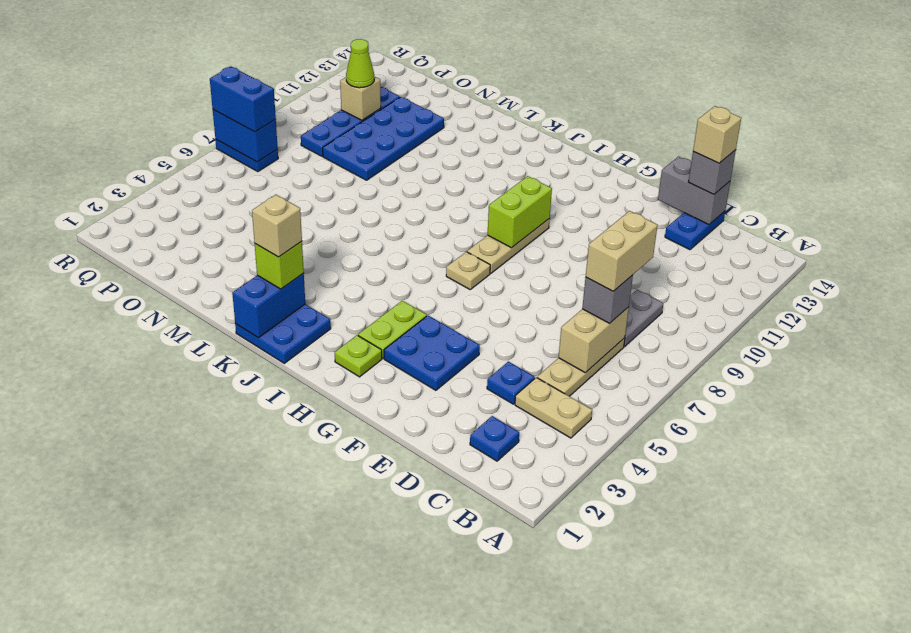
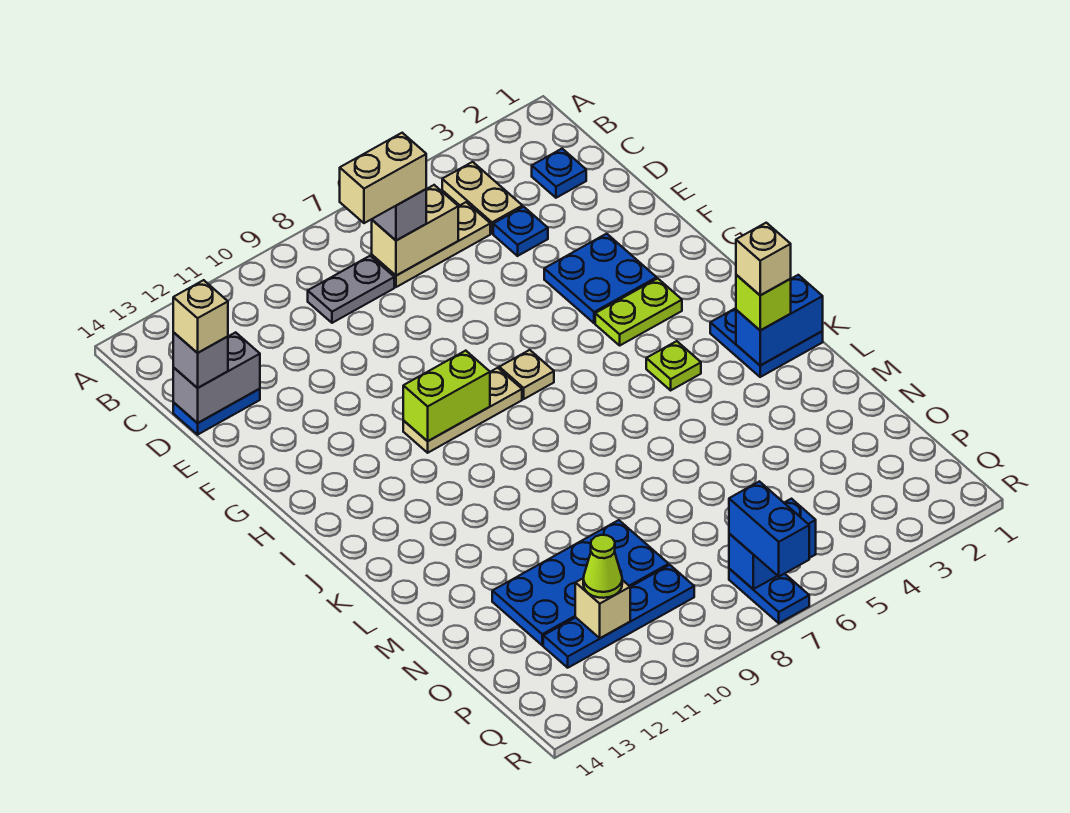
grey 1x2 brick [658,157,730,224] -> grey 1x2 brick turned to [173,332,260,423]
lime 1x1 plate [335,335,382,377] -> lime 1x1 plate moved to [646,341,701,390]
blue 1x2 brick [213,110,278,162] -> blue 1x2 brick turned to [729,499,816,589]

